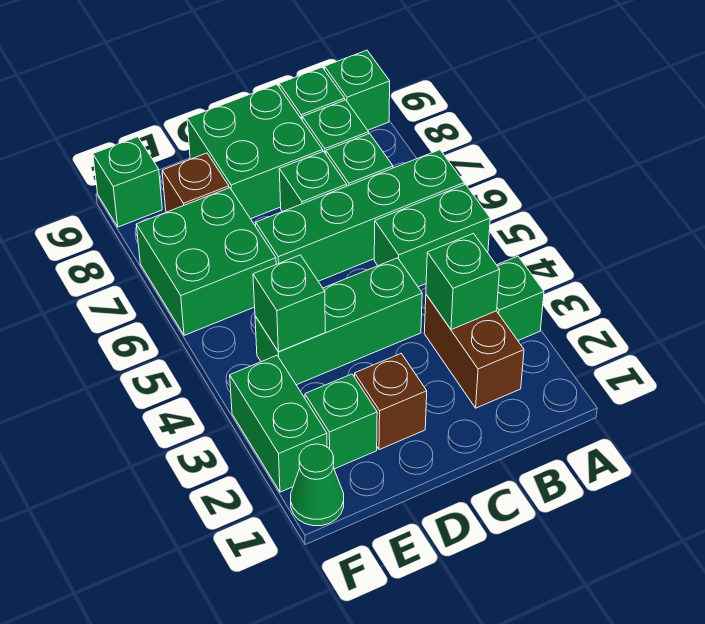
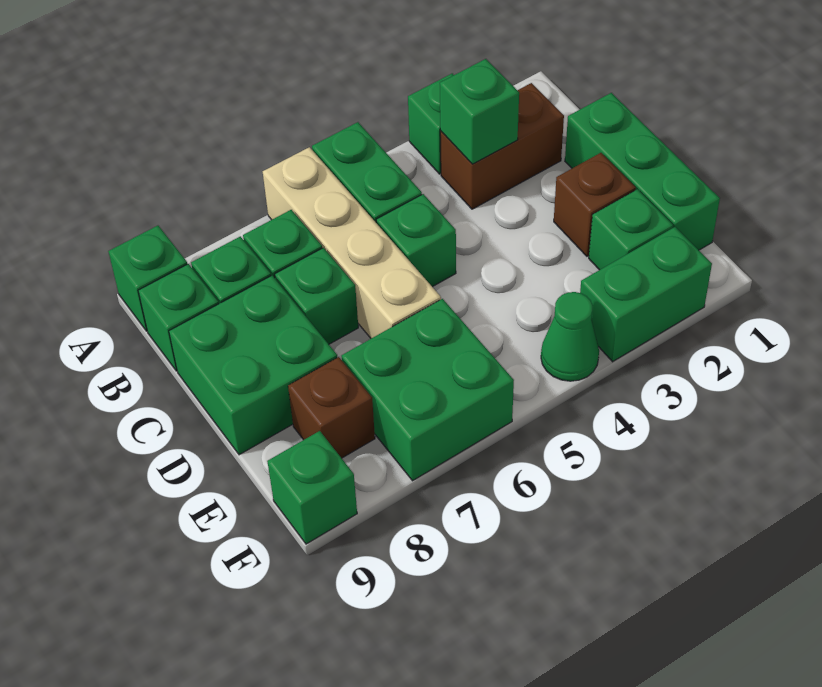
green 1x4 brick [256,150,464,281] -> tan 1x4 brick [263,147,441,338]
green 1x3 brick [255,258,422,385] -> green 1x3 brick moved to [565,93,720,250]
green 1x1 brick [253,255,325,352] -> green 1x1 brick moved to [376,194,456,287]
green 1x1 cone [291,444,344,526] -> green 1x1 cone moved to [541,292,599,381]

